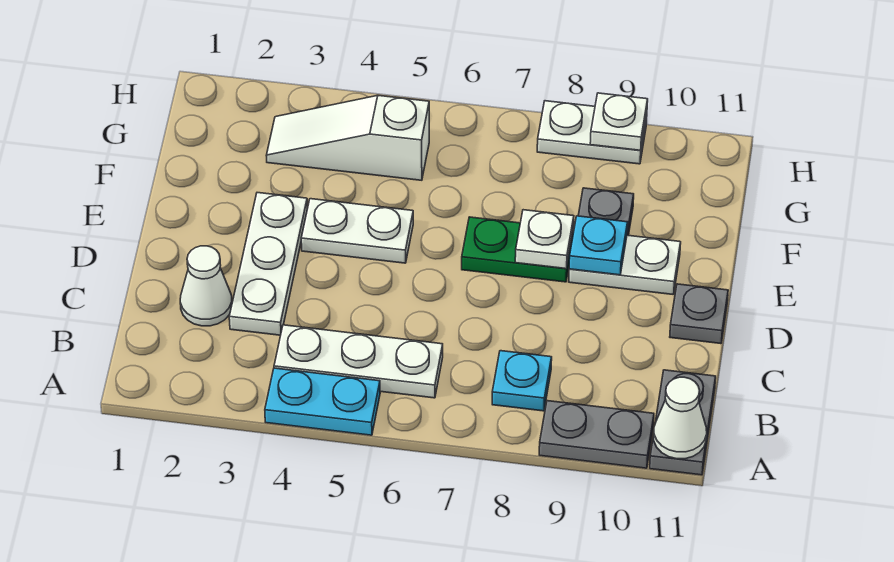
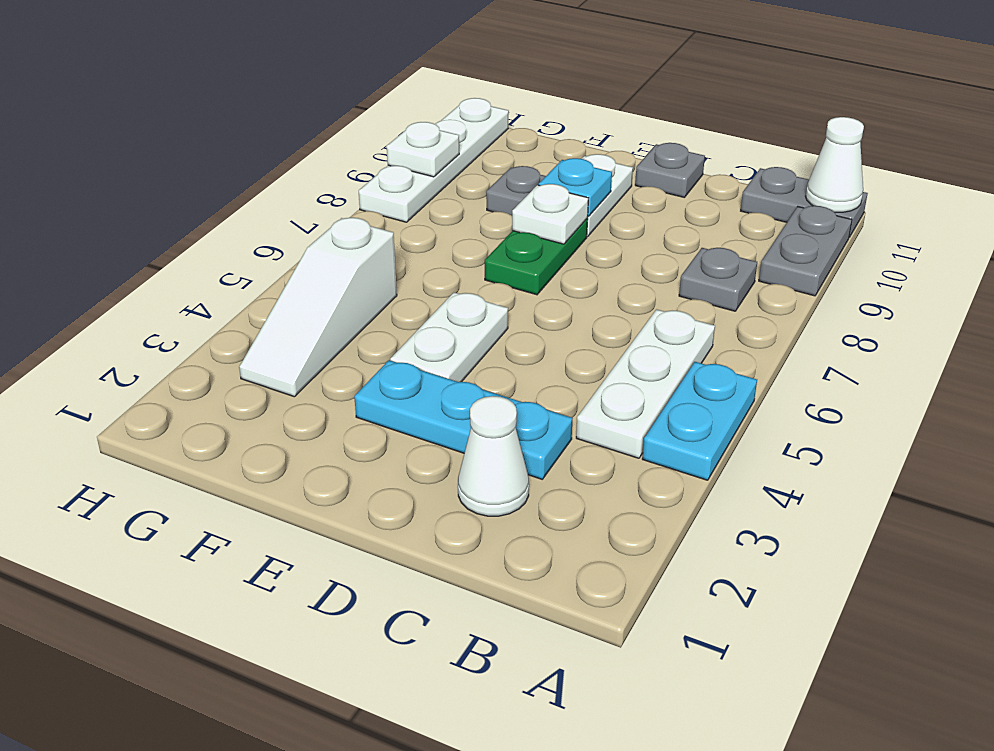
cyan 1x1 plate [492,351,552,411] -> grey 1x1 plate [679,248,757,311]
white 1x3 plate [229,193,308,335] -> cyan 1x3 plate [354,360,573,479]
white 1x2 plate [537,101,647,164] -> white 1x4 plate [359,98,509,222]

